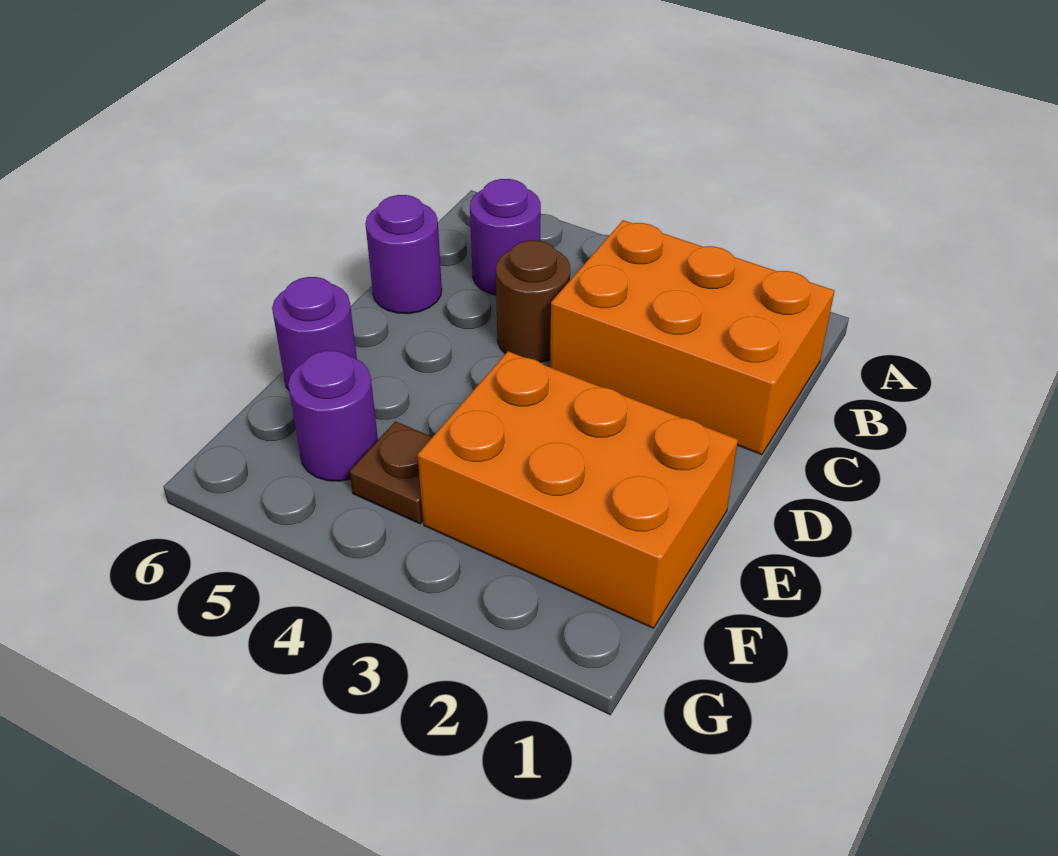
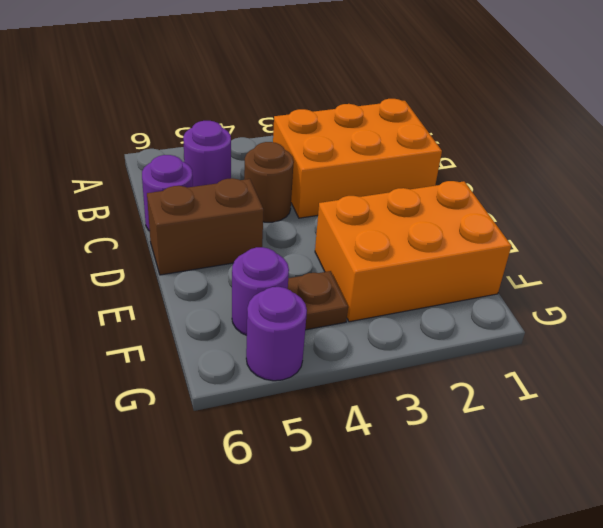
none -> brown 1x2 brick [147,178,264,275]
purple 1x1 round brick [272,277,357,390] -> purple 1x1 round brick moved to [246,287,307,381]

